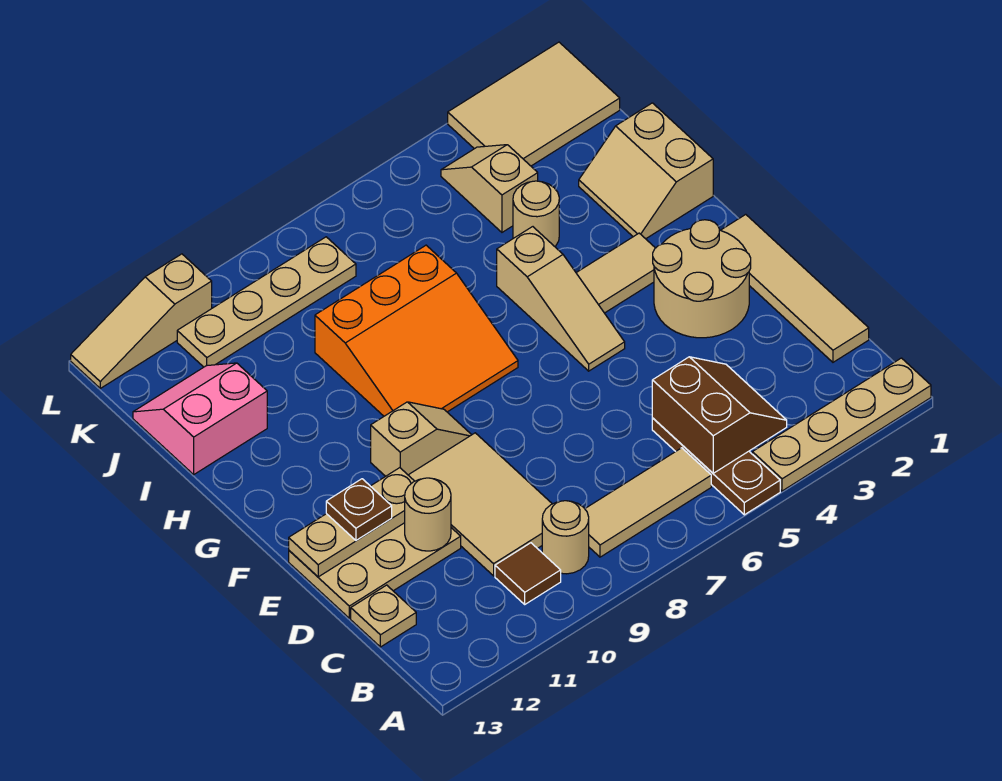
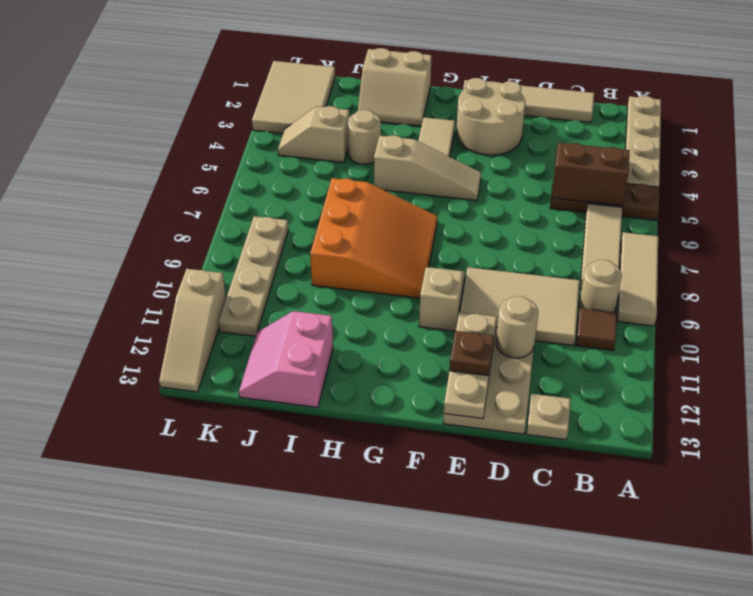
none -> tan 1x3 tile [617,232,658,326]

